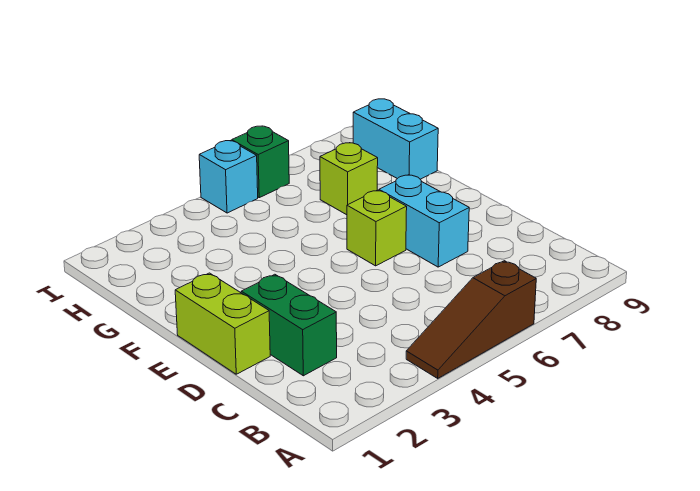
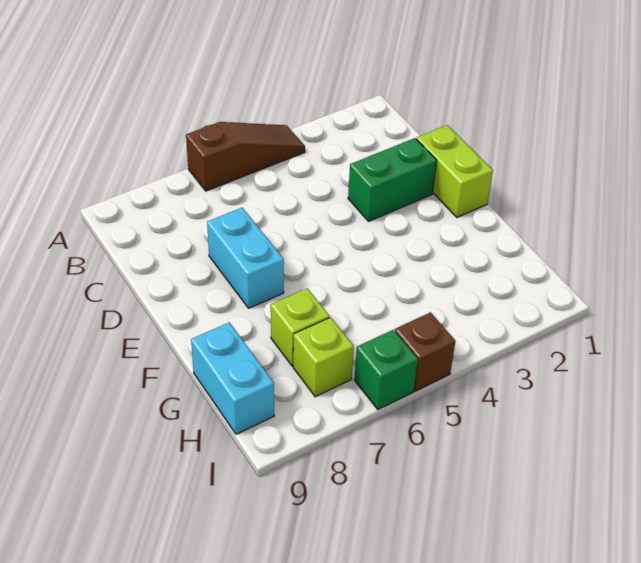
green 1x2 brick [241,274,337,376] -> green 1x2 brick turned to [348,138,437,221]
lime 1x1 brick [347,190,407,266] -> lime 1x1 brick moved to [293,317,354,397]
cyan 1x1 brick [199,141,258,213] -> brown 1x1 brick [395,312,455,391]

